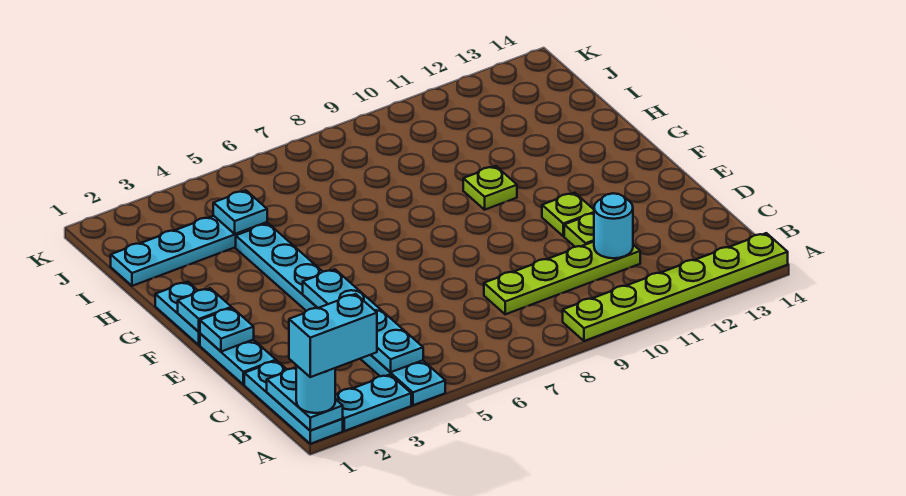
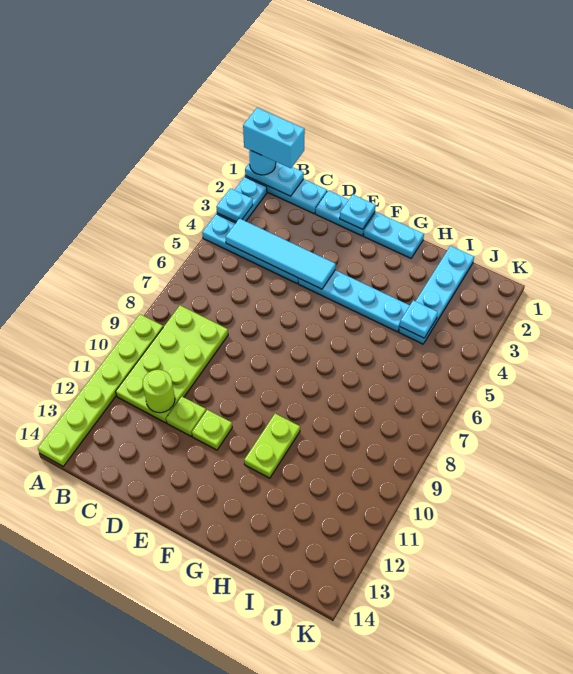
cyan 1x2 brick [289,294,377,377] -> cyan 1x2 brick turned to [243,108,305,168]
cyan 1x4 plate [303,269,423,372] -> cyan 1x4 tile [225,218,336,289]
lime 1x4 plate [484,242,640,314] -> lime 2x4 plate [116,305,228,423]
cyan 1x1 round brick [594,193,633,258] -> lime 1x1 round brick [143,370,175,413]
cyan 1x1 plate [178,288,231,332] -> cyan 1x1 plate moved to [216,188,253,222]
lime 1x1 plate [463,166,517,210] -> lime 1x2 plate [244,414,300,478]

